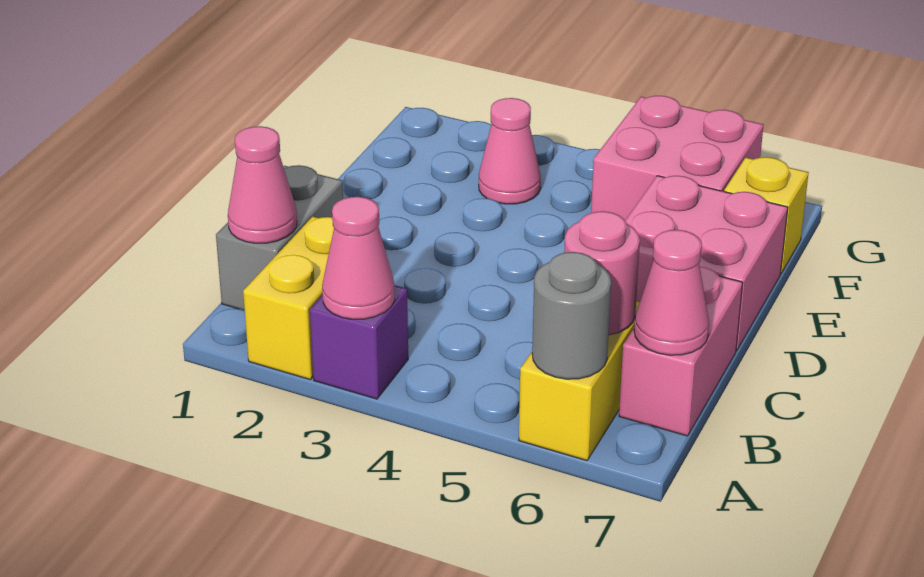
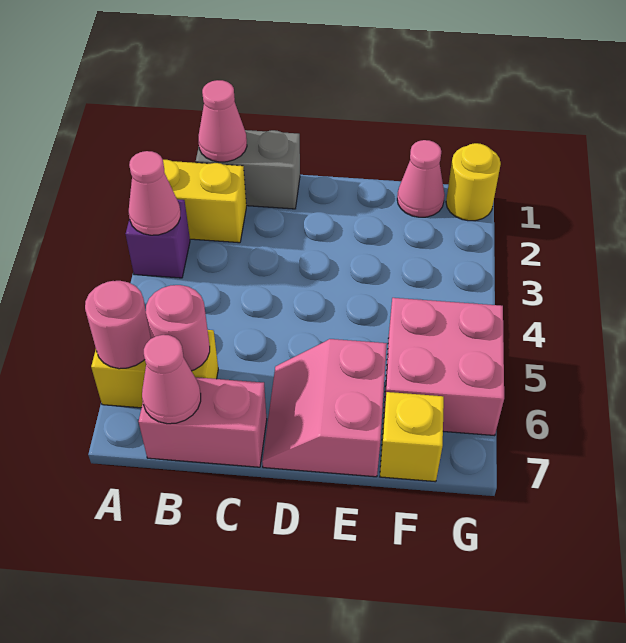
grey 1x1 round brick [532,252,611,379] -> pink 1x1 round brick [85,281,151,369]
pink 2x2 brick [625,176,788,351] -> pink 2x2 slope [262,339,387,477]
pink 1x1 cone [479,98,541,204] -> pink 1x1 cone moved to [397,140,445,217]
none -> yellow 1x1 round brick [446,143,501,221]

